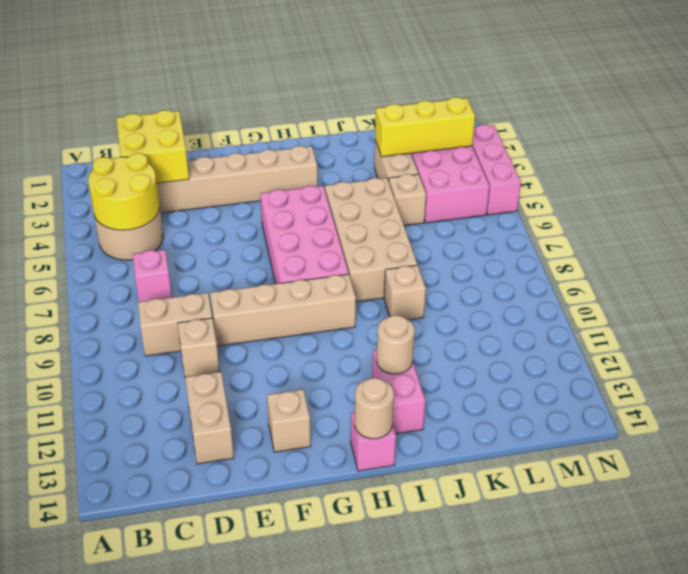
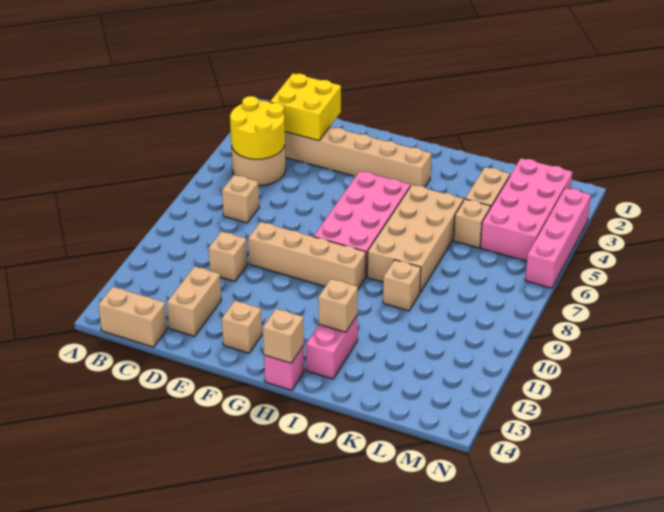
pink 1x1 brick [133,250,172,302] -> tan 1x1 brick [222,175,259,223]
tan 1x2 brick [138,293,212,356] -> tan 1x2 brick moved to [98,287,167,347]
tan 1x1 round brick [355,378,394,439] -> tan 1x1 brick [263,309,304,363]
tan 1x1 round brick [377,315,415,374] -> tan 1x1 brick [318,279,358,332]
yellow 1x3 brick [375,97,475,157] -> none
pink 1x3 brick [472,125,521,215] -> pink 1x4 brick [525,188,591,288]

